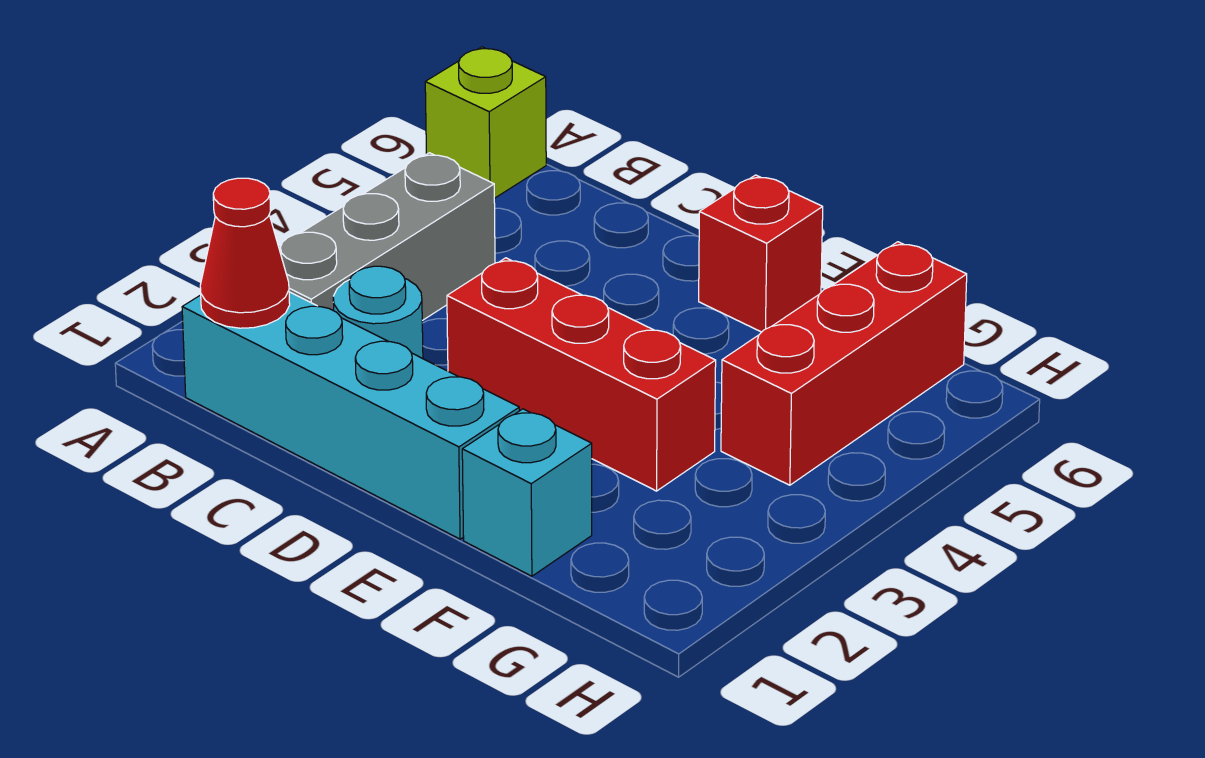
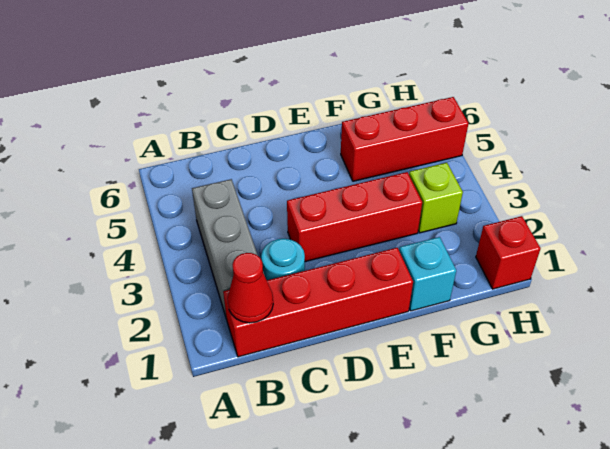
lime 1x1 brick [425,47,546,198] -> lime 1x1 brick moved to [409,163,463,233]
cyan 1x4 brick [182,292,519,539] -> red 1x4 brick [223,248,413,357]
red 1x1 brick [699,175,823,332] -> red 1x1 brick moved to [476,216,541,289]
red 1x3 brick [721,242,967,485] -> red 1x3 brick turned to [341,97,469,181]

